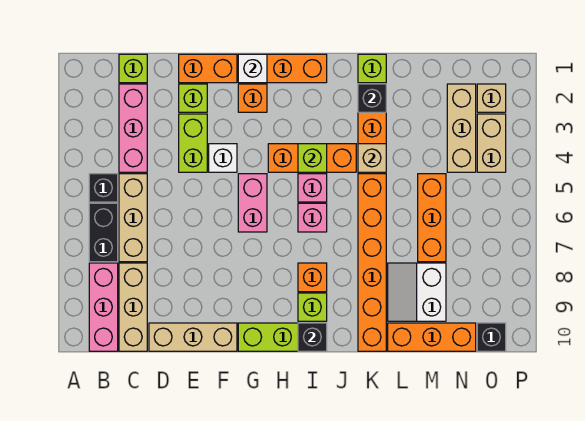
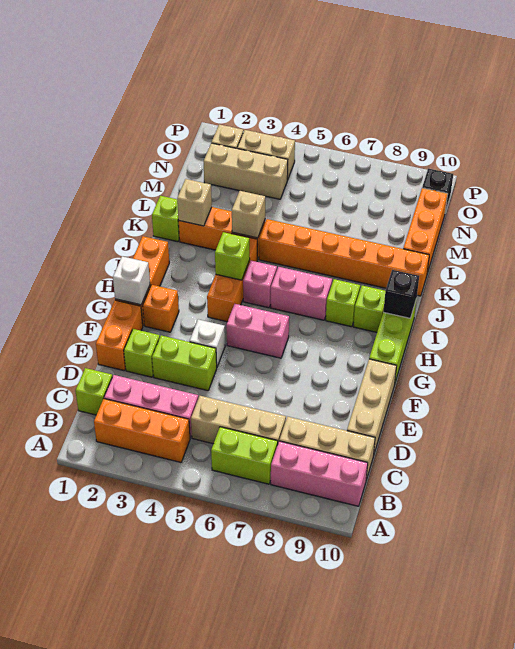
black 1x1 brick [89,174,118,202] -> none
black 1x2 brick [89,203,118,262] -> lime 1x2 brick [211,427,278,484]
pink 1x1 brick [298,203,327,232] -> pink 1x2 brick [271,267,332,320]
orange 1x1 brick [298,263,327,292] -> lime 1x1 brick [326,279,360,327]
black 1x1 brick [358,84,386,112] -> tan 1x1 brick [177,179,212,226]
white 2x2 slope [388,263,446,321] -> none
orange 1x3 brick [418,174,446,262] -> orange 1x3 brick moved to [94,399,190,462]

